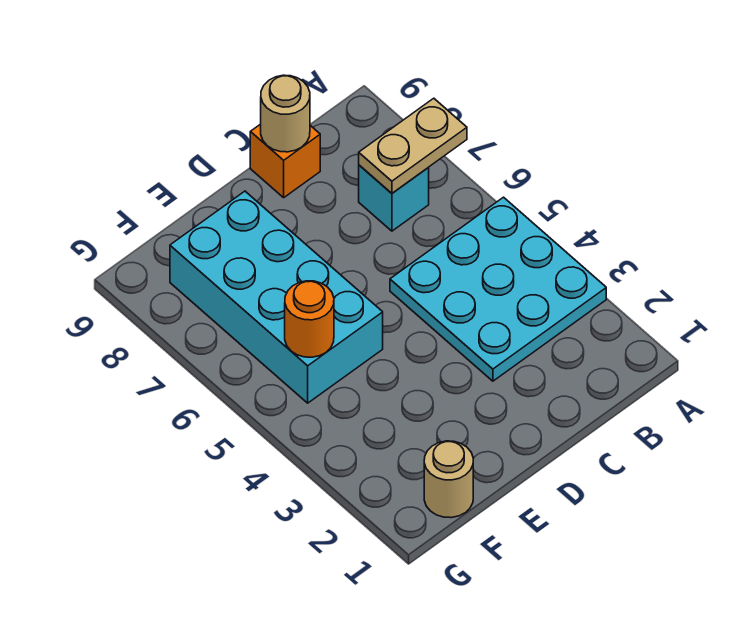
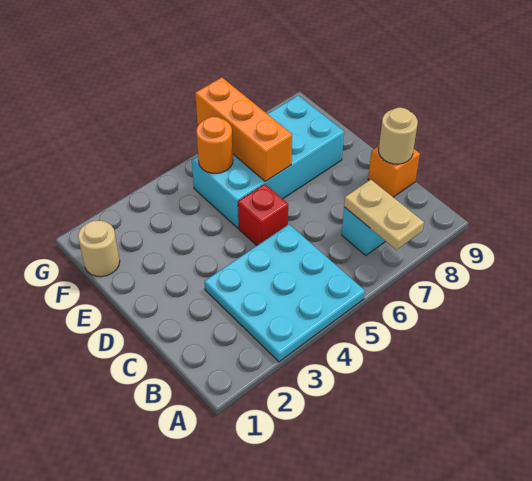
none -> red 1x1 brick [238,184,288,245]
none -> orange 1x3 brick [195,77,292,181]

